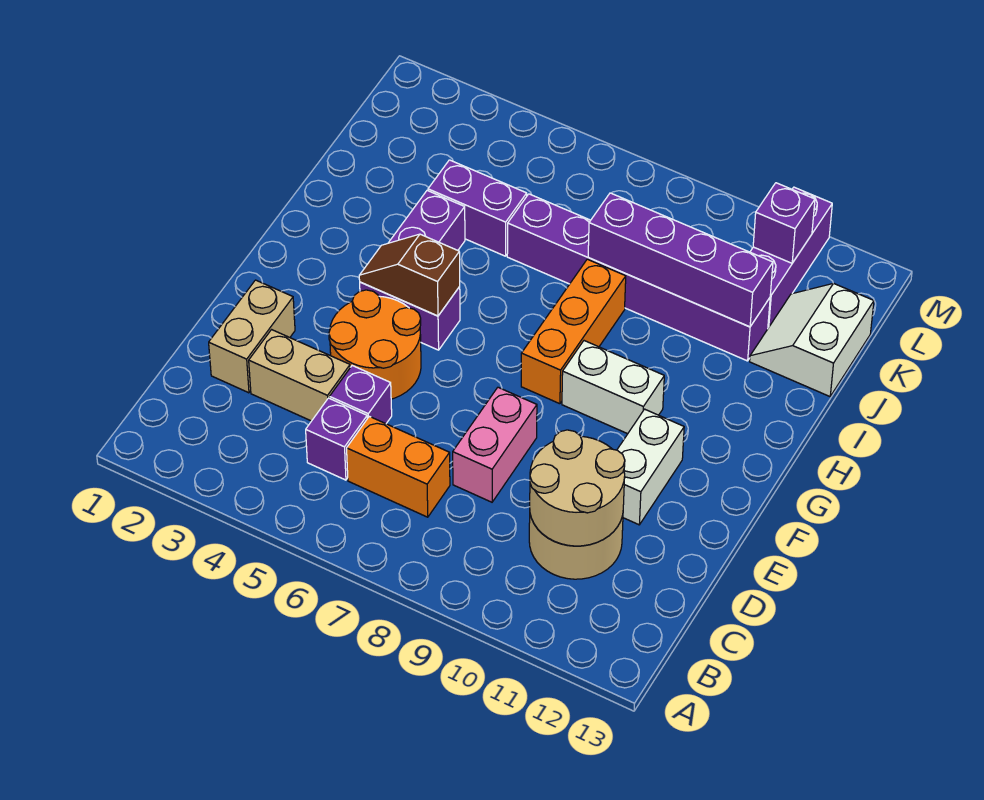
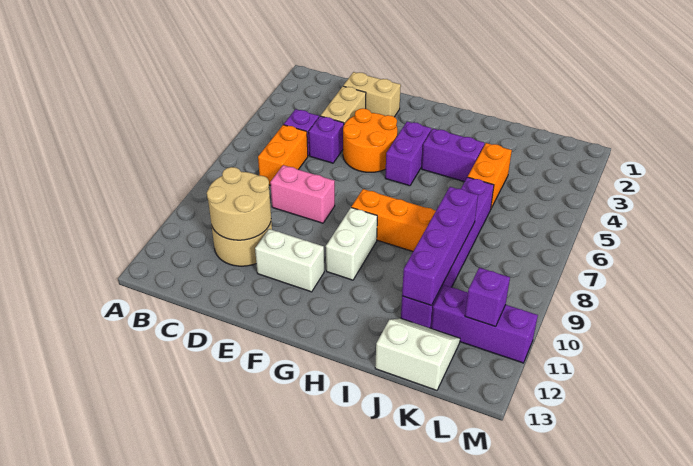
brown 1x2 slope [359,234,460,316] -> none
purple 1x2 brick [428,160,527,256] -> orange 1x2 brick [468,143,512,208]

